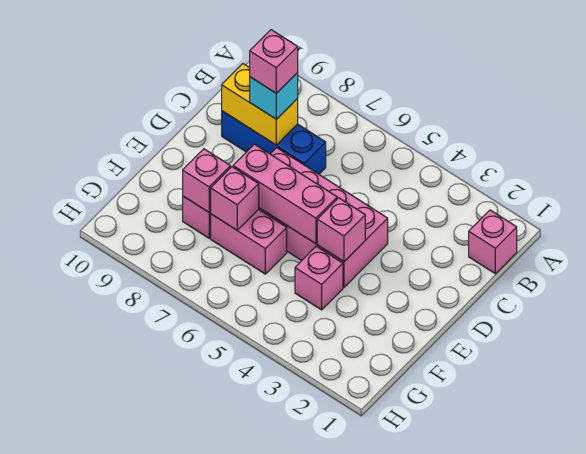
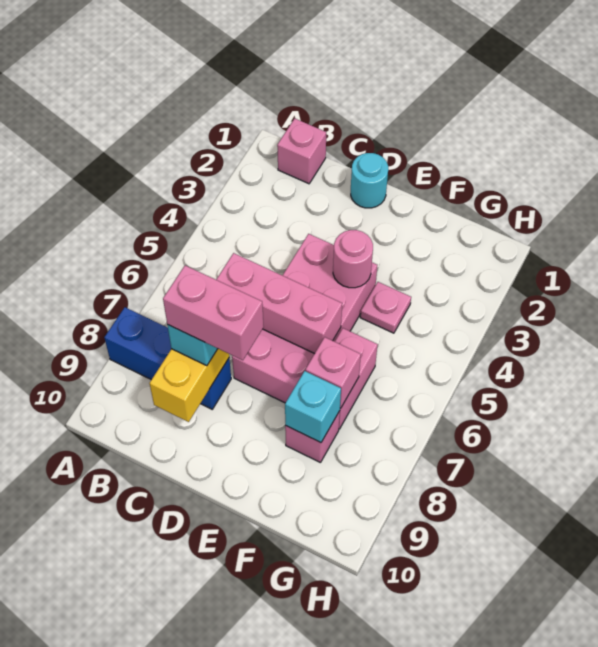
blue 1x3 brick [222,111,326,174] -> blue 1x3 brick turned to [104,307,231,409]
pink 1x1 brick [250,30,298,93] -> pink 1x2 brick [163,266,263,360]
none -> cyan 1x1 round brick [351,153,388,208]
pink 1x1 brick [317,198,365,262] -> pink 1x1 round brick [333,230,373,288]
pink 1x3 brick [233,144,337,244] -> pink 1x3 brick turned to [216,253,342,354]
pink 1x1 brick [295,246,343,310] -> pink 1x1 plate [360,282,411,333]
pink 1x1 brick [183,149,231,212] -> cyan 1x1 brick [285,371,341,443]

